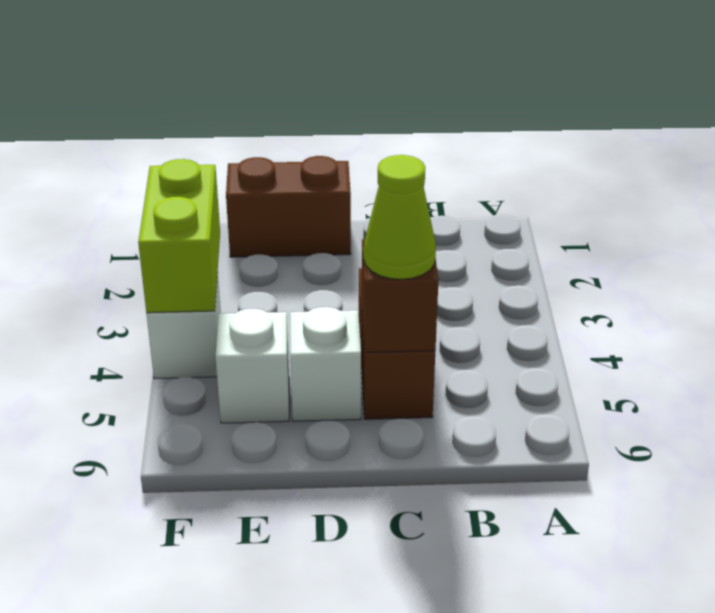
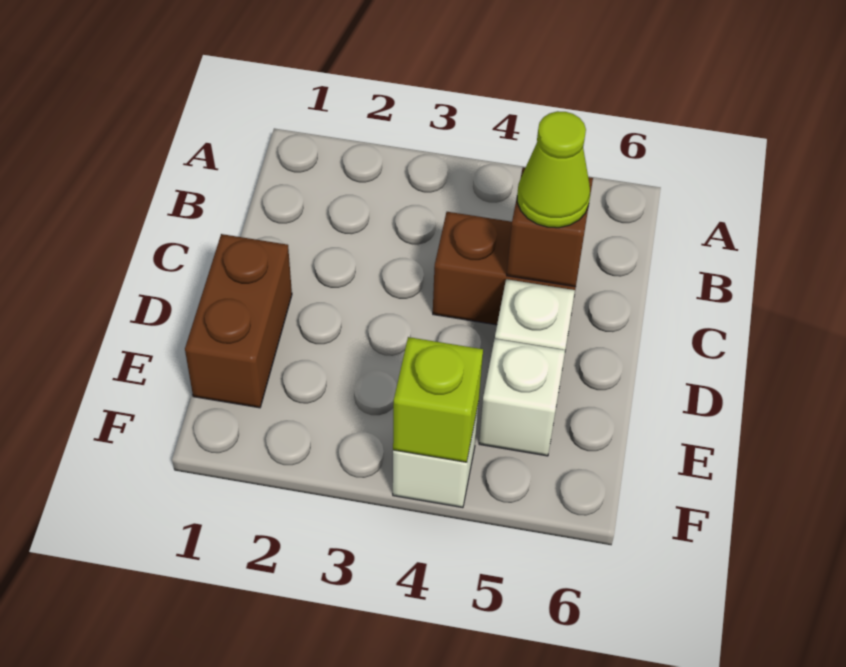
lime 1x2 brick [138,159,220,313] -> lime 1x1 brick [393,337,483,462]

